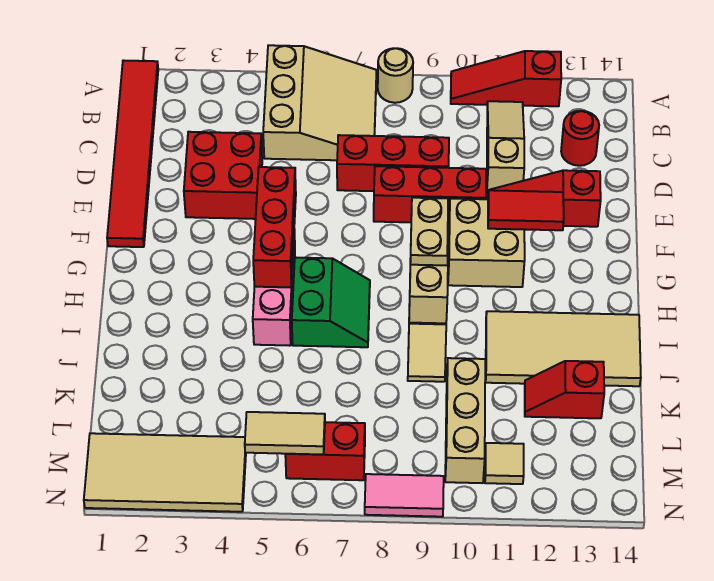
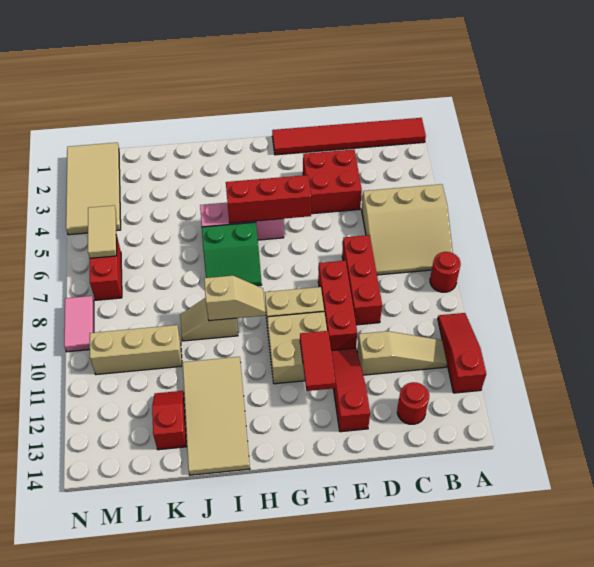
tan 1x1 round brick [378,48,413,103] -> red 1x1 round brick [430,252,461,292]
tan 1x1 tile [485,443,524,484] -> none

